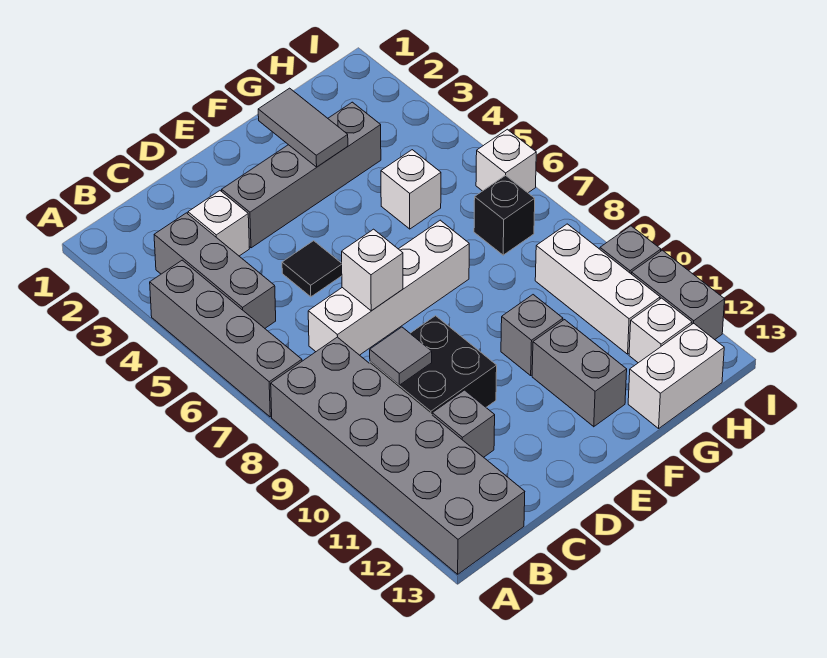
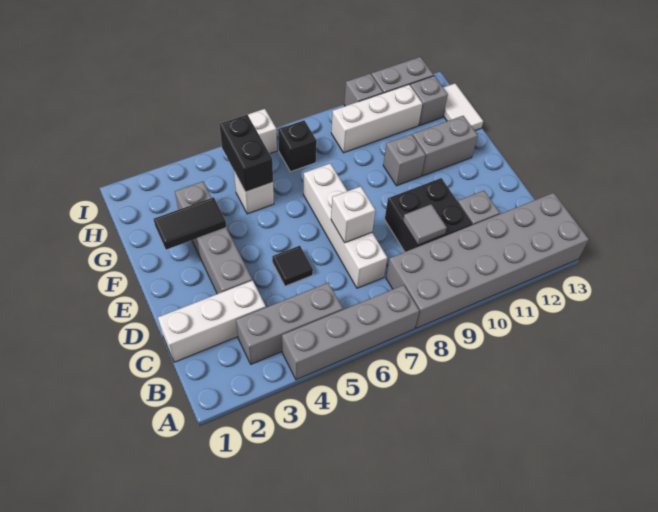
white 1x1 brick [188,191,249,256] -> white 1x3 brick [158,280,266,362]
grey 1x2 tile [258,88,348,167] -> black 1x2 tile [154,197,226,250]
none -> black 1x2 brick [220,115,273,192]
white 1x2 brick [628,323,724,428] -> white 1x2 tile [443,84,483,131]
white 1x1 brick [629,298,692,363] -> grey 1x1 brick [410,76,448,125]

